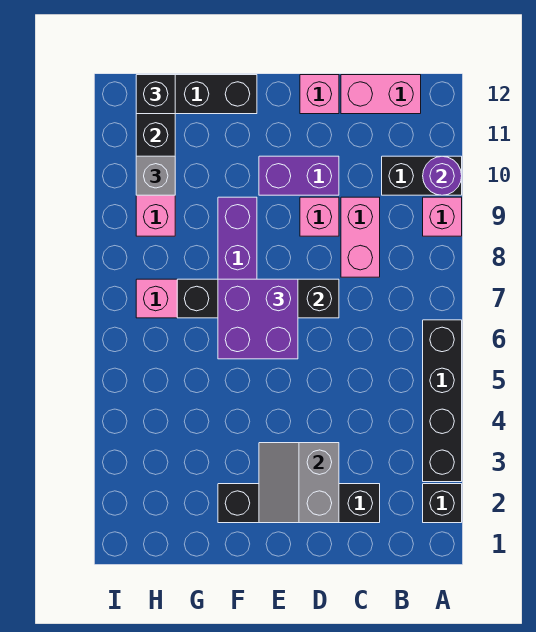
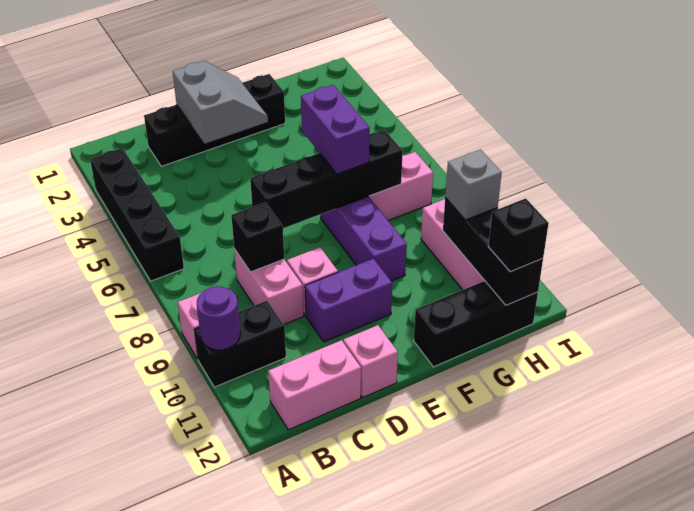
black 1x1 brick [423,484,462,523] -> black 1x1 brick moved to [231,202,284,272]
purple 2x2 brick [218,279,298,359] -> purple 1x2 brick [301,85,370,174]

